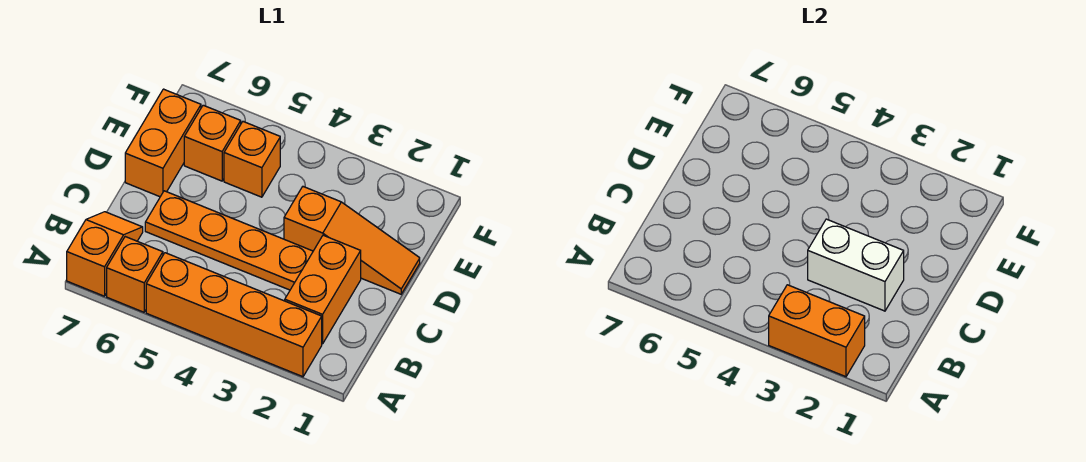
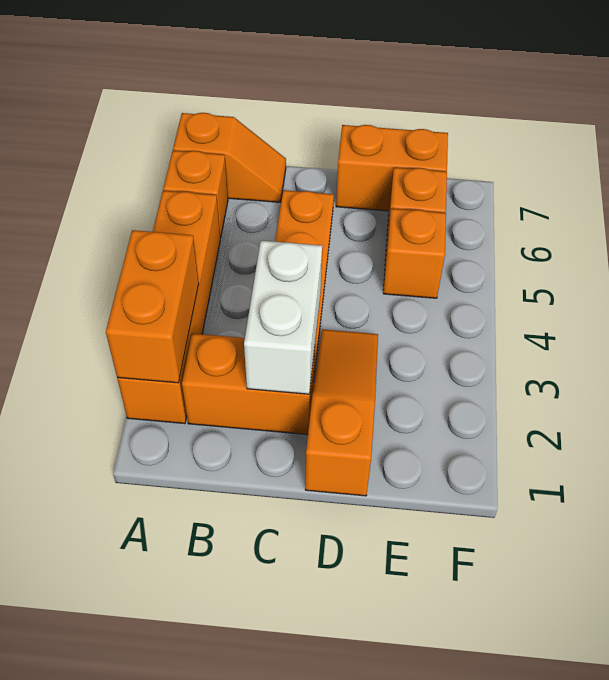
orange 1x3 slope [284,187,420,294] -> orange 1x3 slope turned to [305,329,378,496]

